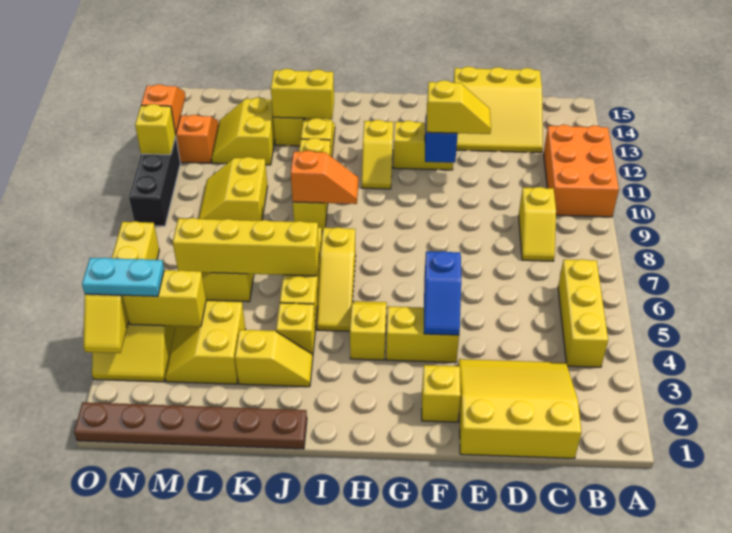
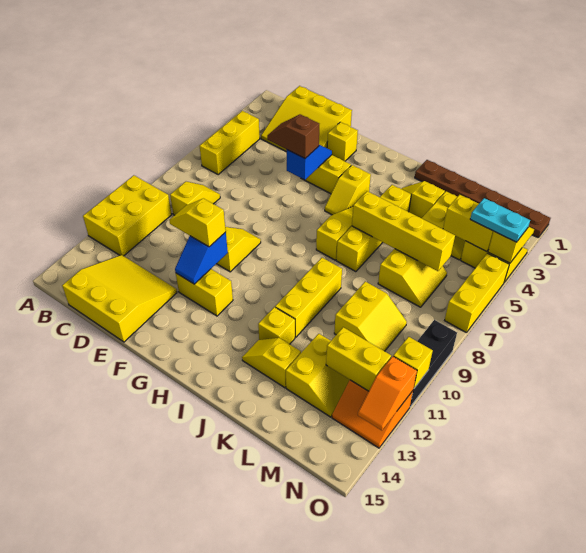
orange 2x3 brick [544,125,619,217] -> yellow 2x3 brick [83,175,172,256]
none -> brown 1x2 slope [267,114,319,158]
yellow 1x2 slope [362,120,393,189] -> yellow 1x2 slope moved to [217,227,261,272]
orange 1x2 slope [291,151,358,204] -> none
yellow 1x2 brick [271,69,334,119] -> yellow 1x2 brick moved to [326,327,391,391]

